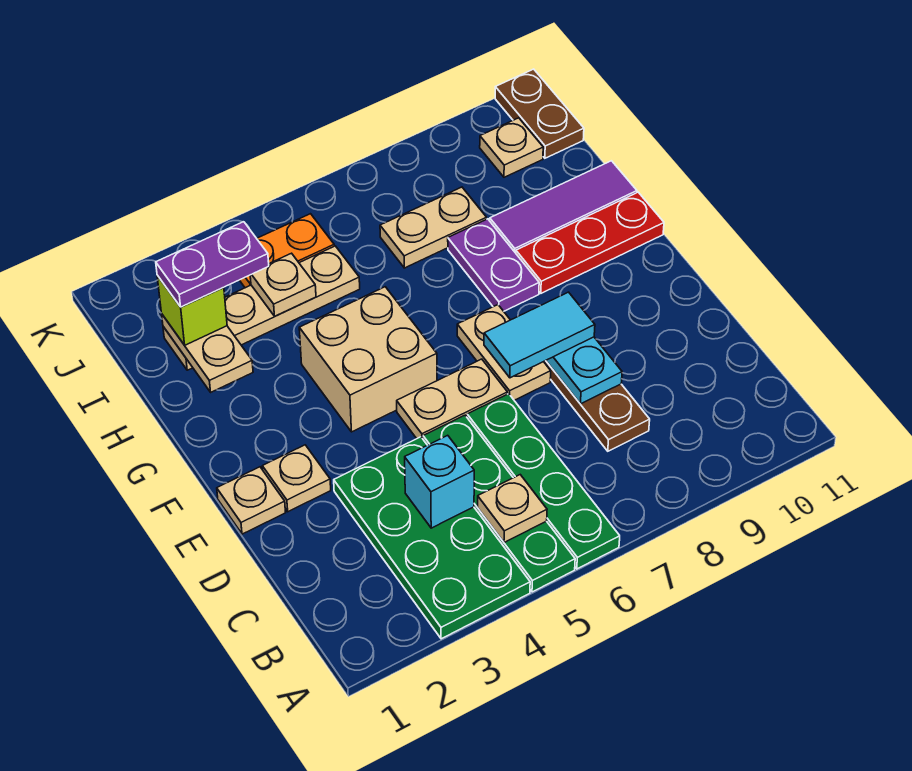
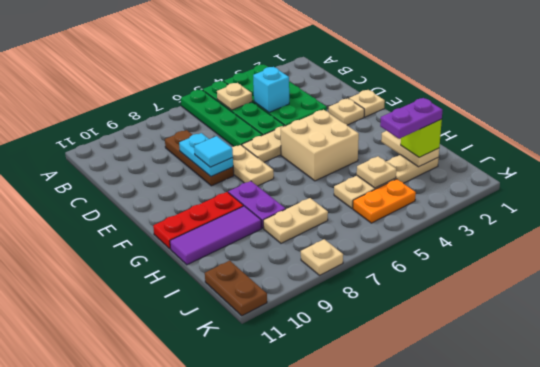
cyan 1x2 tile [484,292,595,378] -> cyan 1x1 tile [194,136,233,167]
tan 1x1 plate [480,118,543,177] -> tan 1x1 plate moved to [301,239,343,275]

